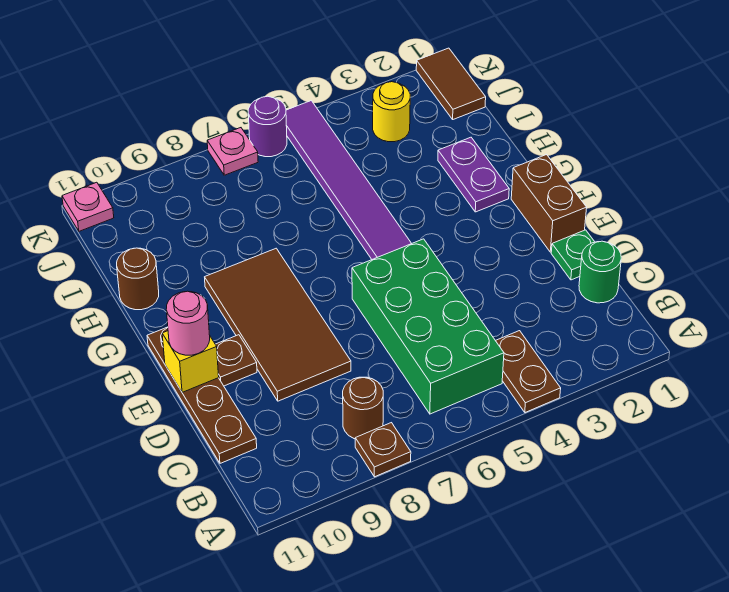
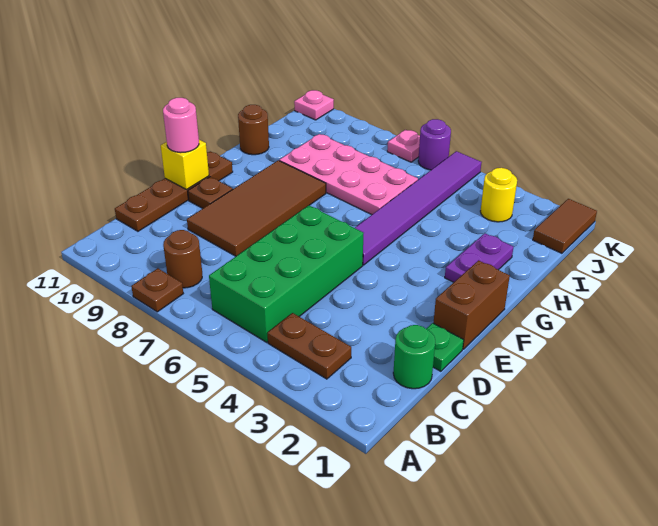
brown 1x2 plate [496,331,561,413] -> brown 1x2 plate turned to [268,313,351,379]
none -> pink 2x4 plate [279,134,418,215]

